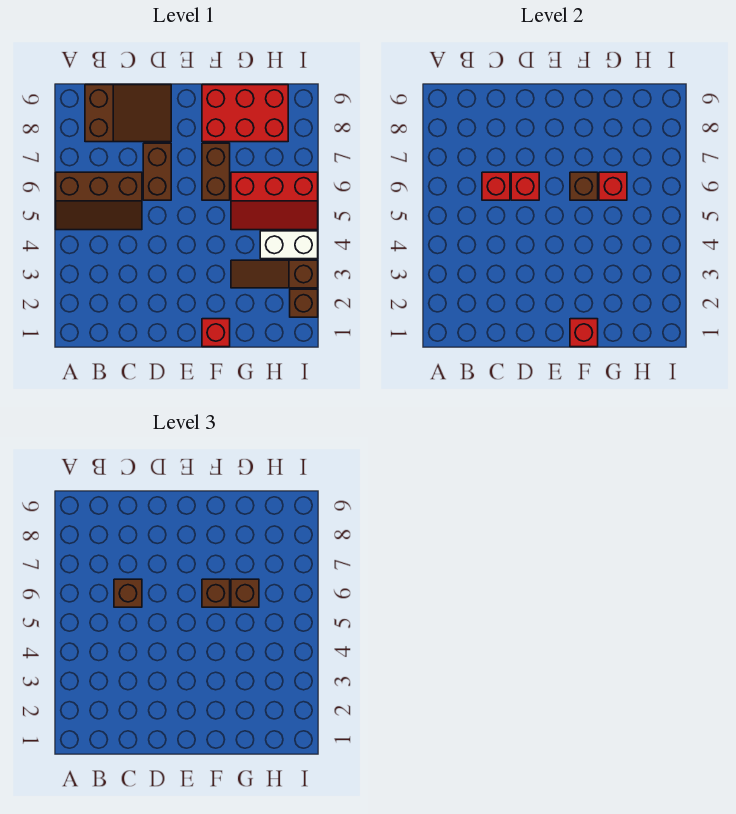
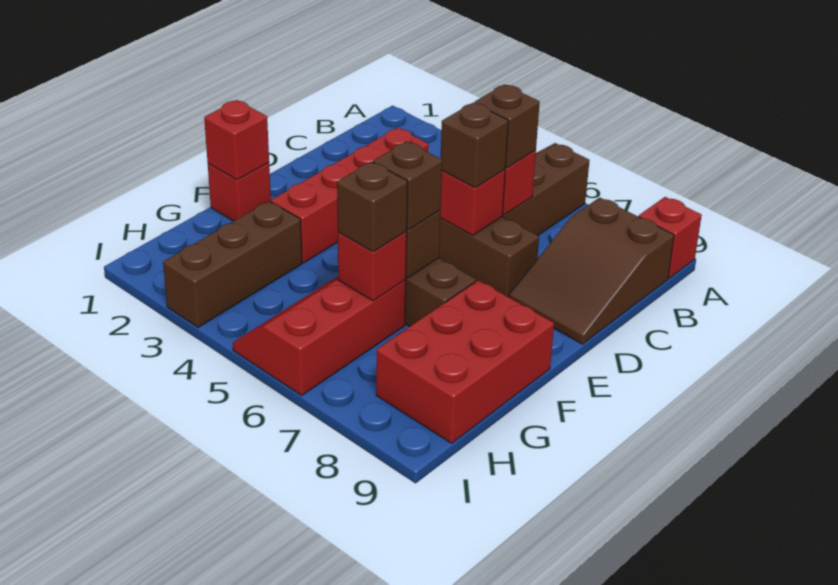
none -> red 1x1 brick [639,197,702,278]
none -> red 1x4 brick [271,128,429,263]
brown 1x3 slope [231,260,318,288] -> brown 1x3 brick [163,201,302,327]
white 1x2 brick [260,231,318,259] -> none
brown 1x1 brick [290,289,318,317] -> brown 1x1 brick moved to [441,103,508,188]

